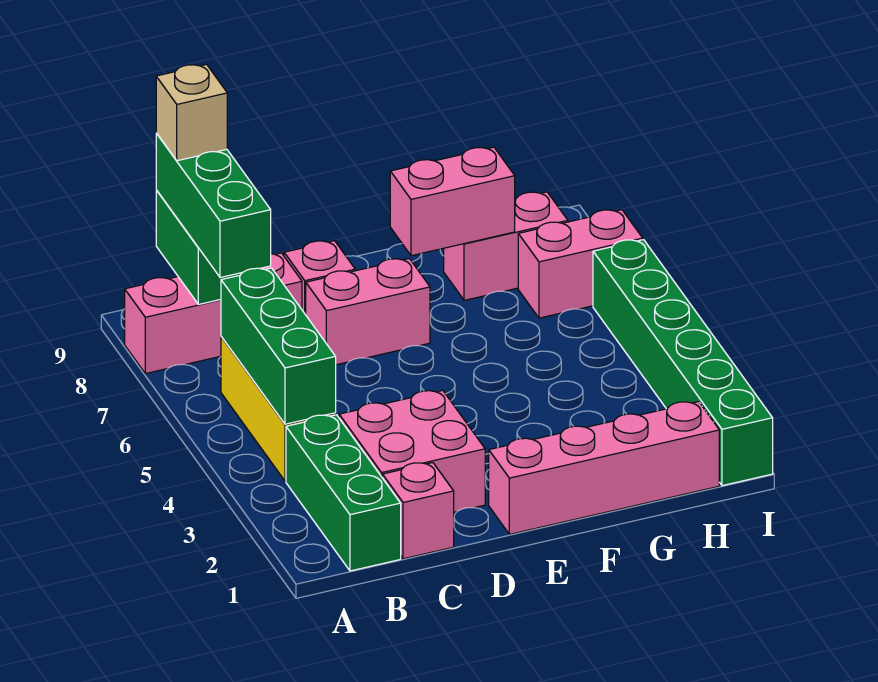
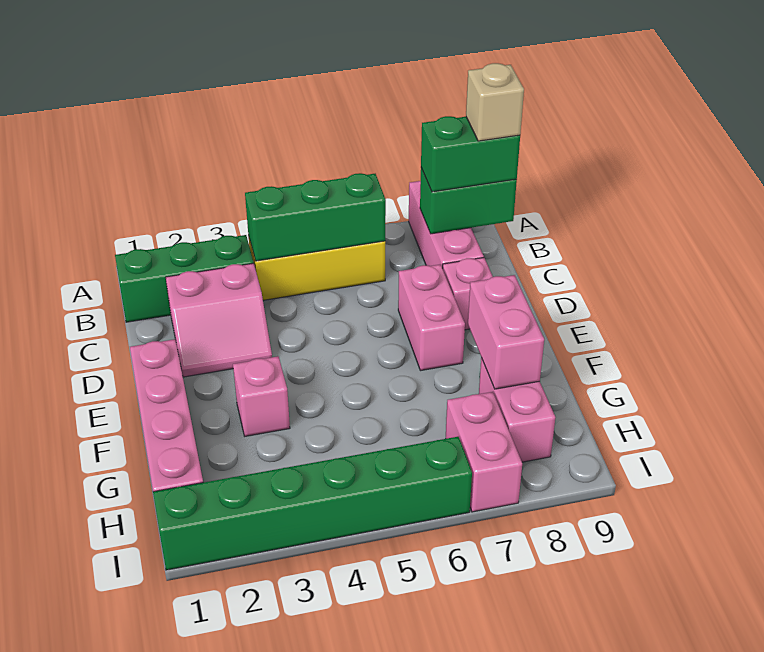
green 1x3 brick [156,133,271,278] -> green 1x2 brick [421,116,520,192]
pink 1x1 brick [382,463,454,559] -> pink 1x1 brick moved to [233,356,290,436]
pink 2x2 brick [339,390,485,512] -> pink 2x2 slope [166,263,272,377]

